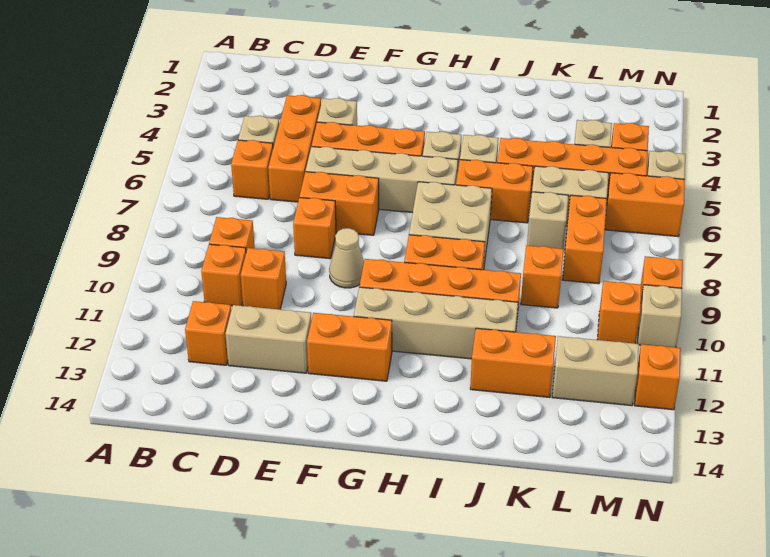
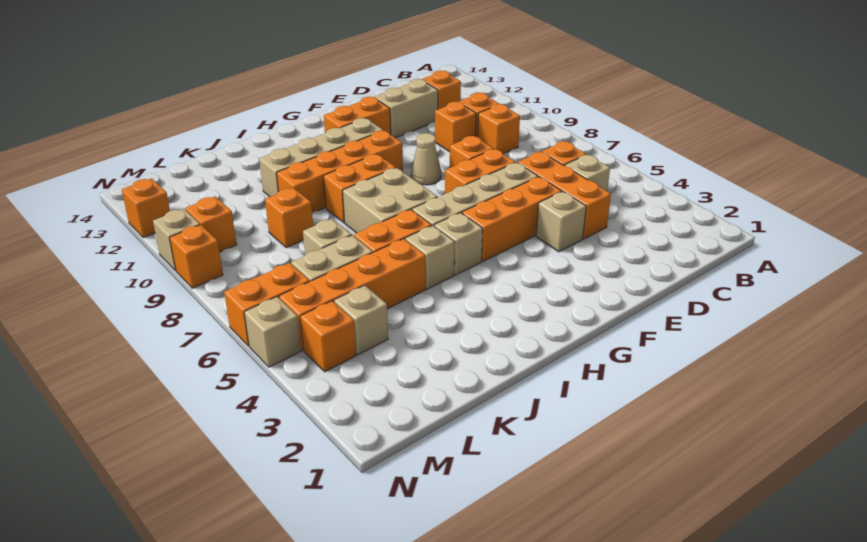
orange 1x2 brick [470,328,556,397] -> none
orange 1x2 brick [562,195,607,284] -> none
tan 1x2 brick [552,336,639,406] -> none

